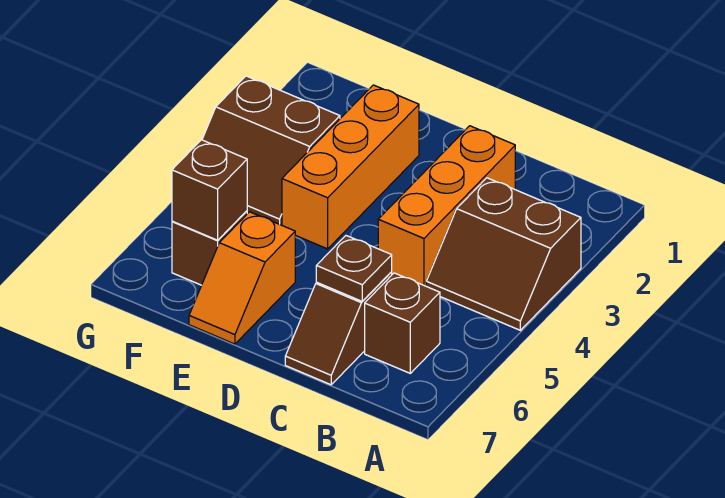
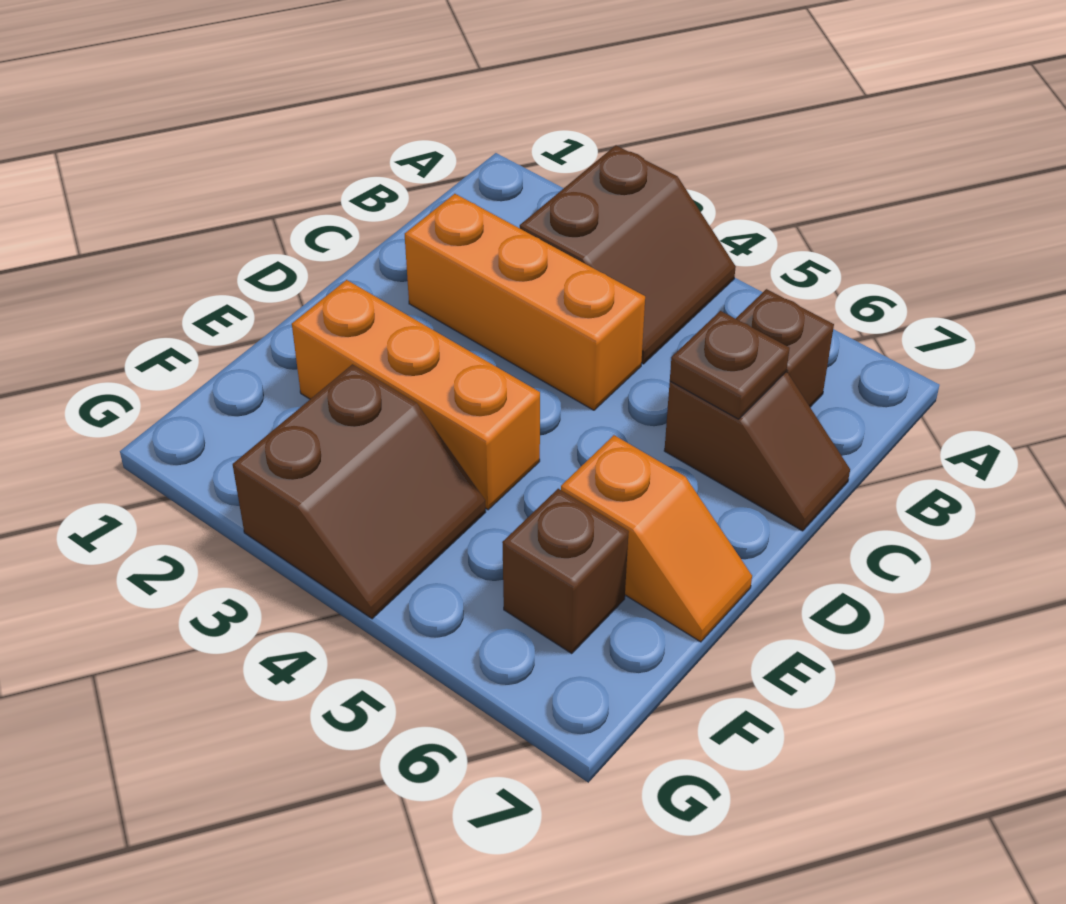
brown 1x1 brick [172,140,247,240] -> none

